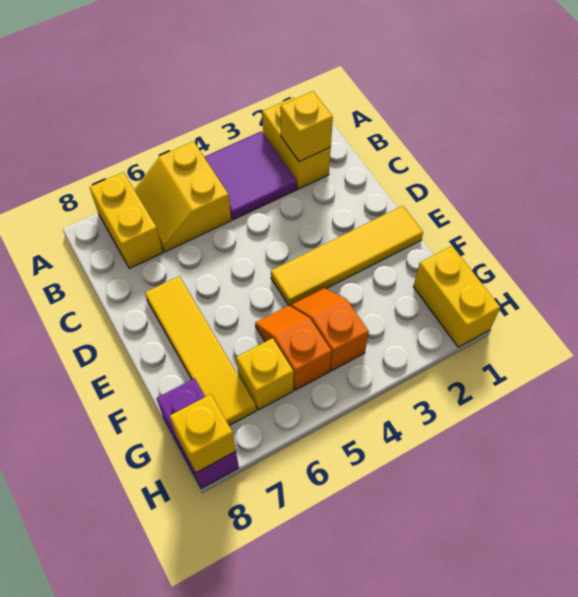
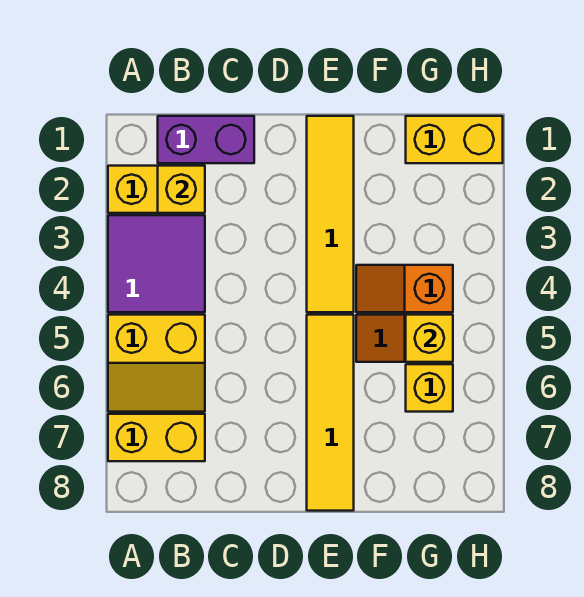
yellow 1x4 tile [145,276,256,426] -> yellow 1x4 tile turned to [307,315,354,511]
purple 1x2 brick [156,378,239,488] -> purple 1x2 brick moved to [158,116,254,163]
yellow 1x1 brick [170,394,236,473] -> yellow 1x1 brick moved to [406,315,453,362]

